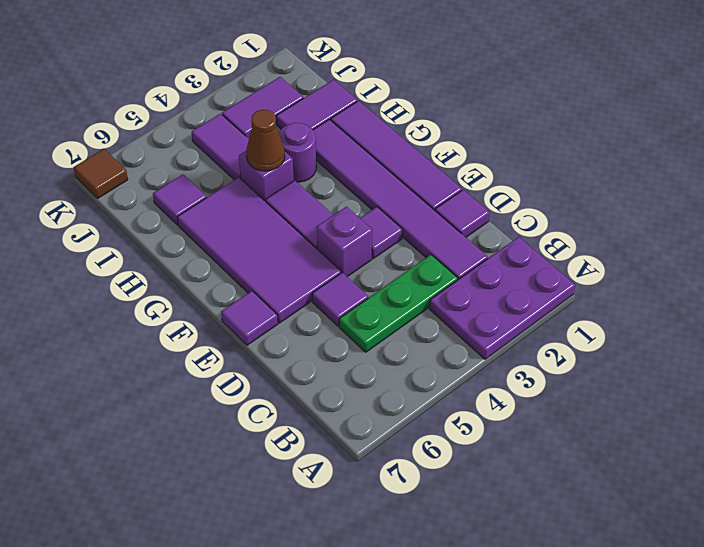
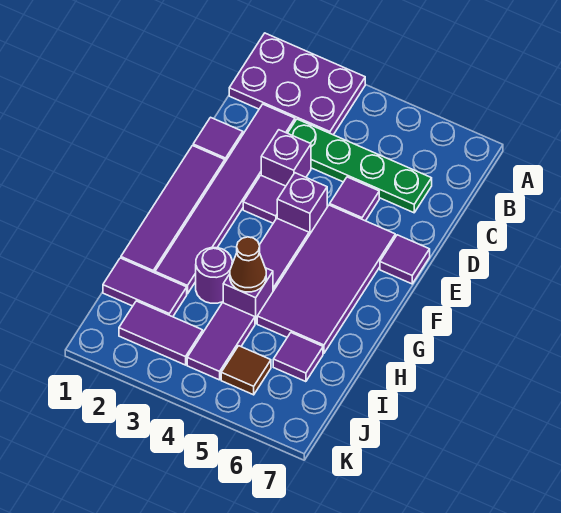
green 1x3 plate [339,255,458,352] -> green 1x4 plate [288,119,432,213]
none -> purple 1x1 brick [261,130,311,186]
brown 1x1 tile [74,149,128,199] -> brown 1x1 tile moved to [221,346,271,395]

